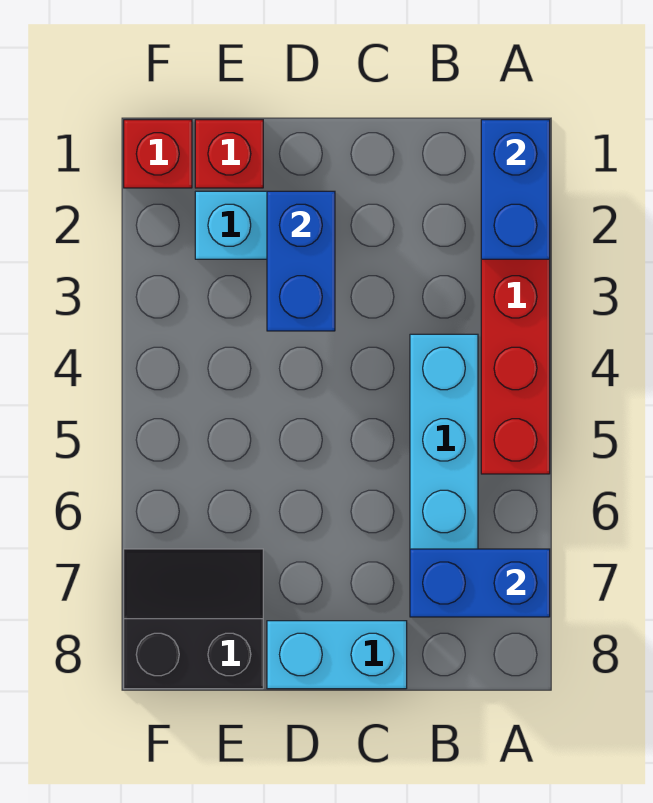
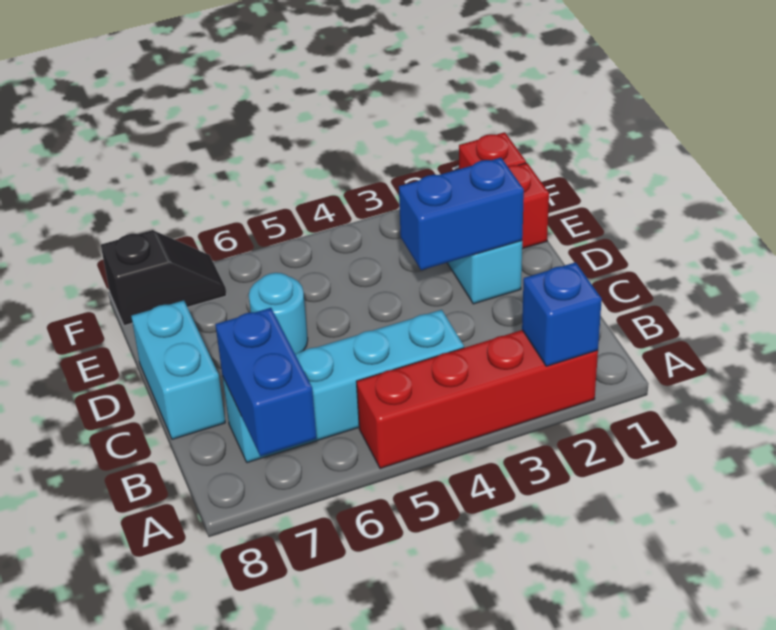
blue 1x2 brick [481,120,550,259] -> blue 1x1 brick [522,262,602,366]
none -> cyan 1x1 round brick [249,273,308,354]
black 2x2 slope [124,549,263,689] -> black 1x2 slope [101,230,226,326]

